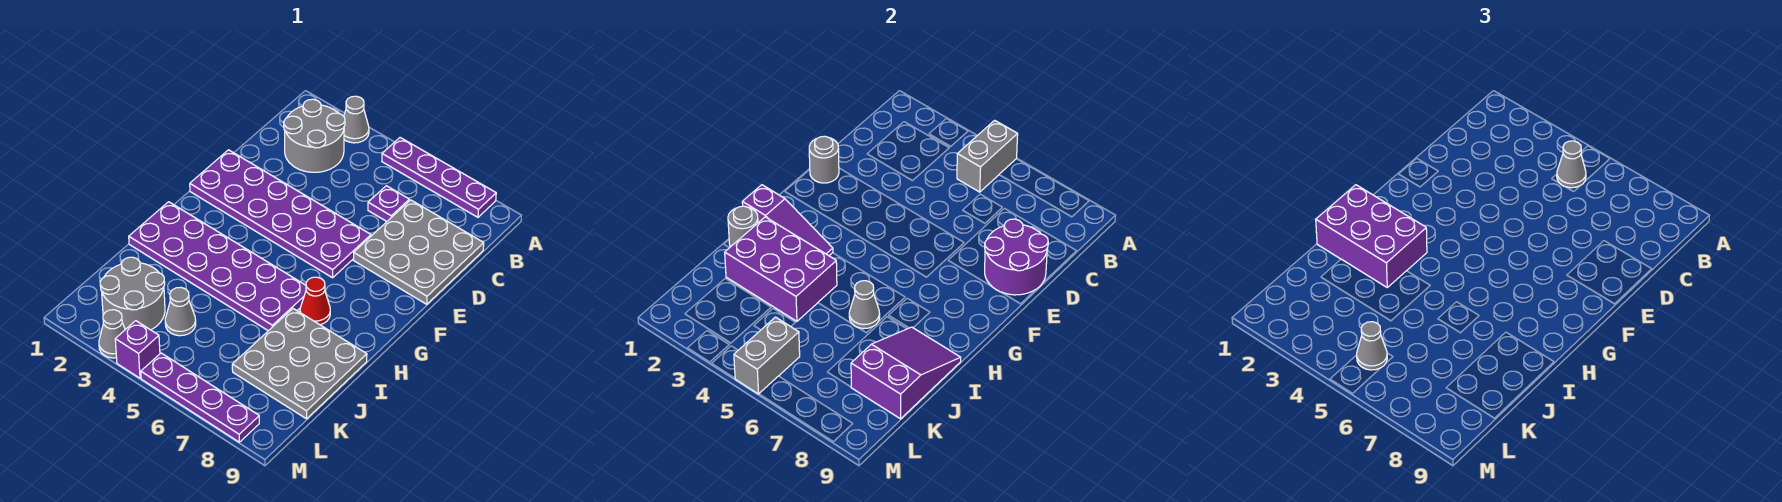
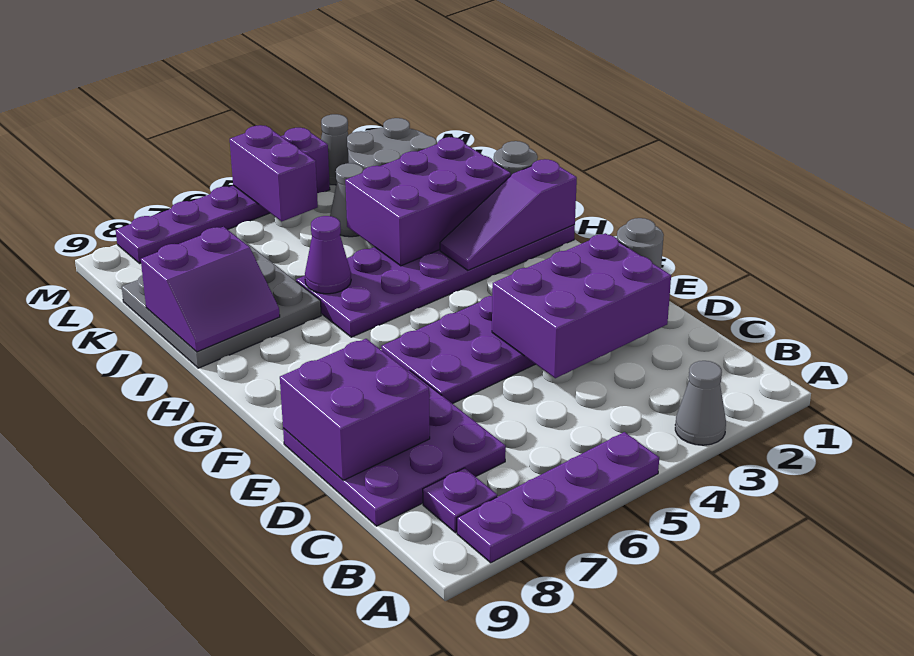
grey 1x2 brick [957,120,1018,192] -> none
grey 2x2 round brick [284,99,345,172] -> none
grey 1x1 cone [1557,141,1586,188] -> none
purple 1x1 plate [368,186,409,221] -> purple 1x1 plate moved to [423,468,497,533]
grey 3x3 plate [354,200,484,304] -> purple 3x3 plate [283,370,506,526]
purple 2x2 round brick [985,219,1048,295] -> purple 2x2 brick [280,339,430,480]
purple 2x3 brick [1316,185,1427,287] -> purple 2x3 brick moved to [492,233,671,378]
red 1x1 cone [300,277,330,325] -> none
grey 1x1 cone [849,281,880,329] -> purple 1x1 cone [305,216,351,294]
purple 2x3 slope [851,327,961,419] -> purple 2x2 slope [141,227,280,352]
grey 1x2 brick [734,317,800,394] -> purple 1x2 brick [230,125,318,221]
grey 1x1 cone [1357,322,1387,370] -> none

